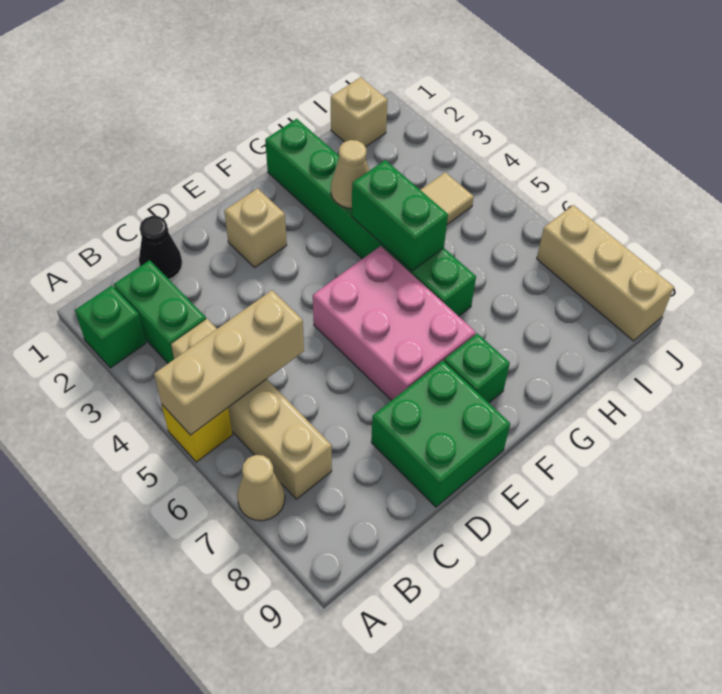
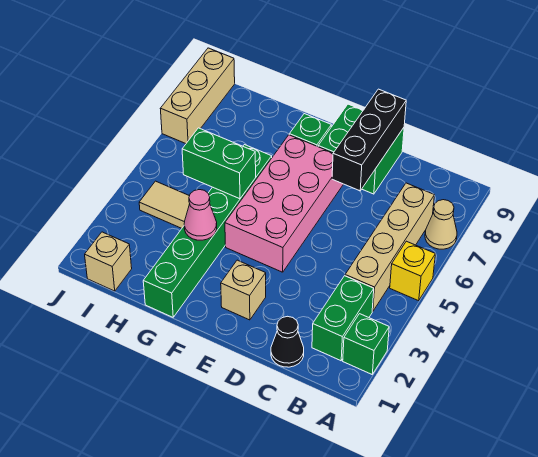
tan 1x3 brick [154,290,304,435] -> none
none -> black 1x3 brick [332,89,406,191]
pink 2x3 brick [313,246,476,401] -> pink 2x4 brick [225,135,343,272]
tan 1x1 cone [331,140,369,208] -> pink 1x1 cone [184,190,217,240]
green 1x2 brick [352,160,448,271] -> green 1x2 brick turned to [182,128,256,199]

